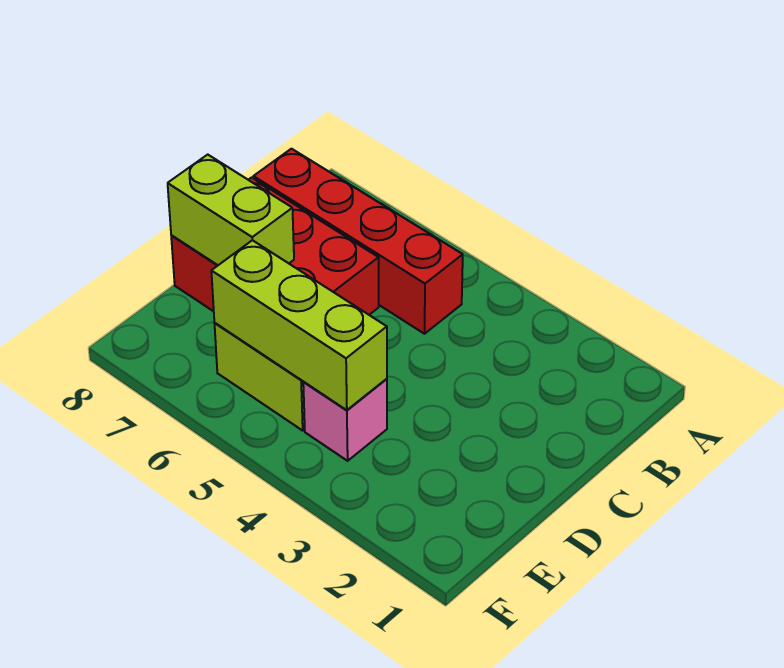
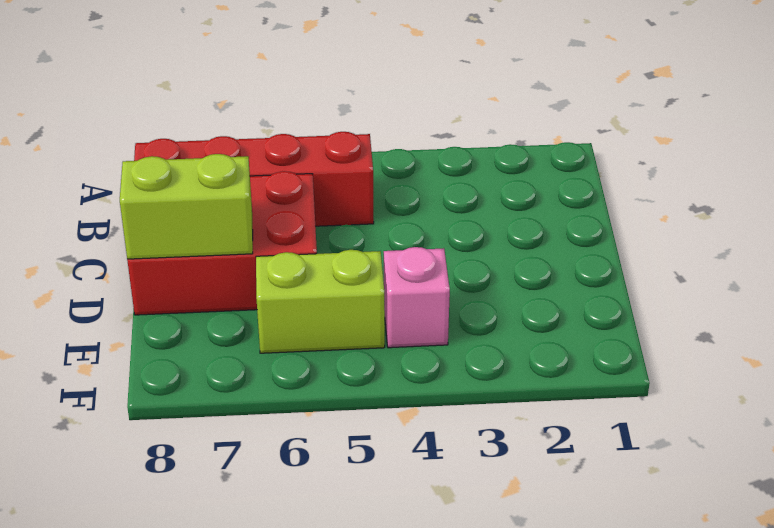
lime 1x3 brick [211,240,387,410] -> none

